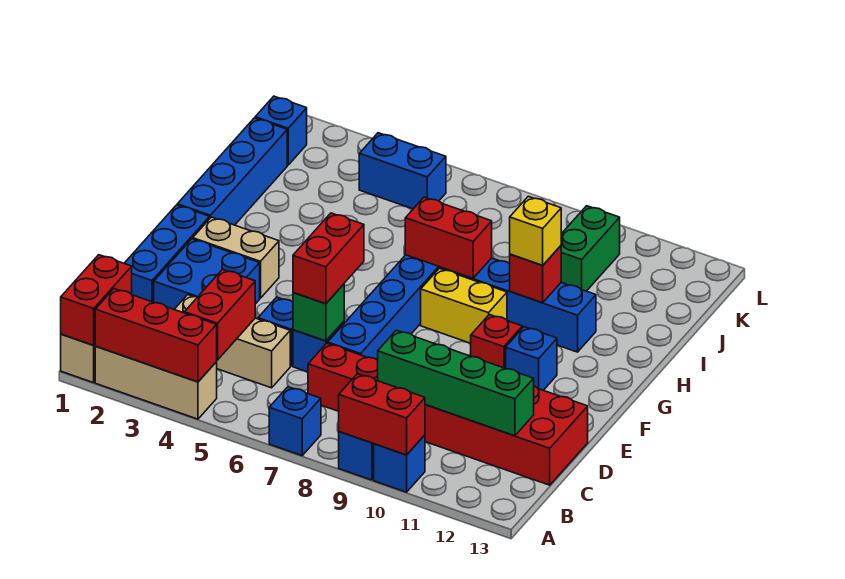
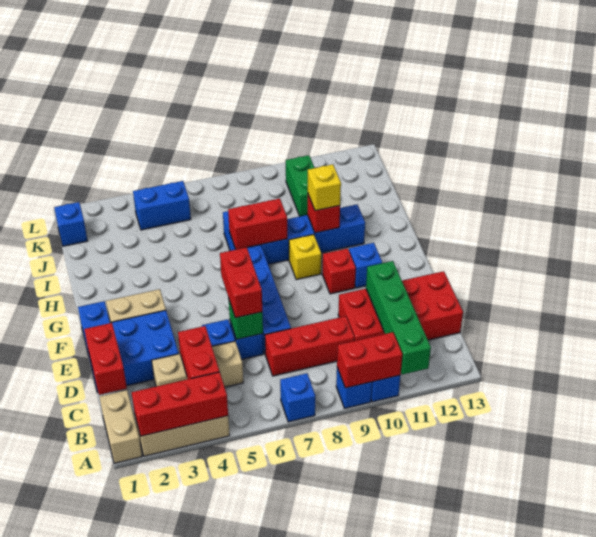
red 1x2 brick [61,255,132,345] -> red 1x2 brick moved to [84,323,127,395]
green 1x4 brick [378,330,534,436] -> green 1x4 brick turned to [366,261,431,375]
blue 1x4 brick [177,118,287,225] -> none
yellow 1x2 brick [421,268,507,343] -> yellow 1x1 brick [289,234,321,280]

